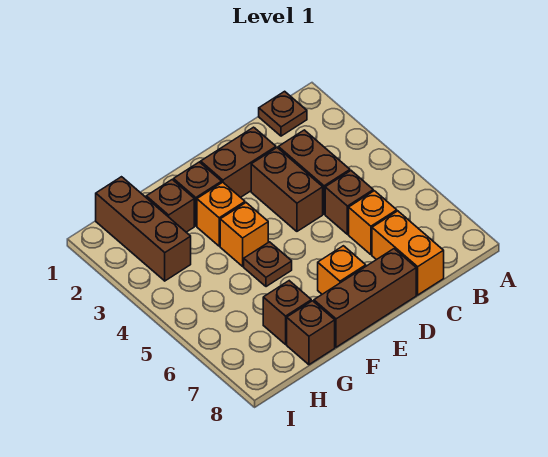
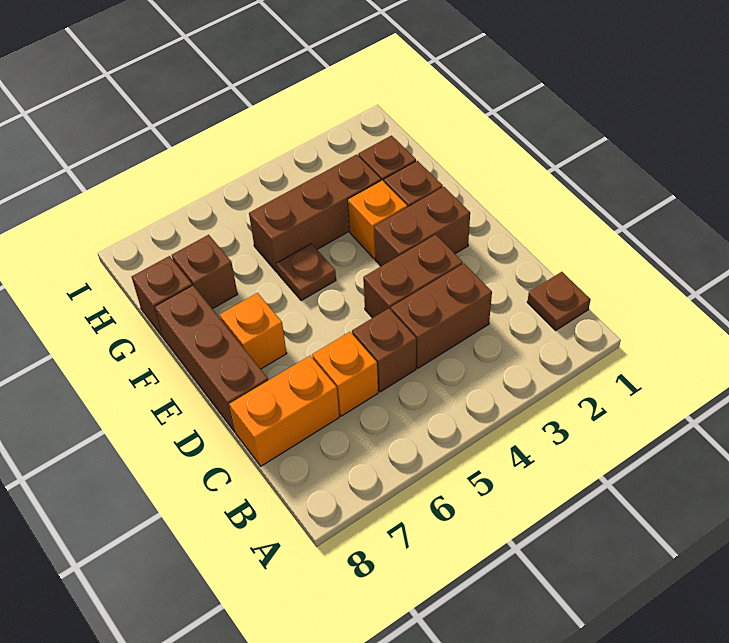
brown 1x2 brick [201,127,276,197] -> brown 1x2 brick turned to [374,187,470,266]
orange 1x1 brick [220,203,268,266] -> none
brown 1x3 brick [96,177,191,281] -> brown 1x3 brick moved to [249,154,381,272]

